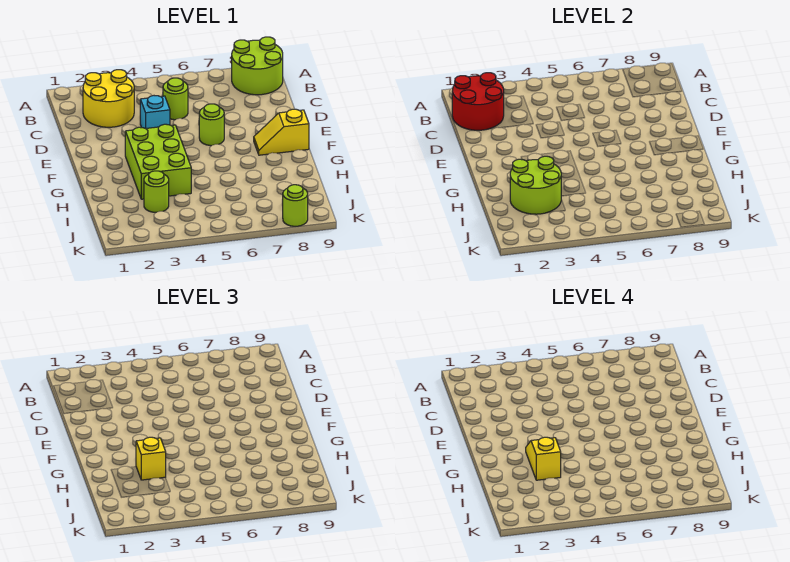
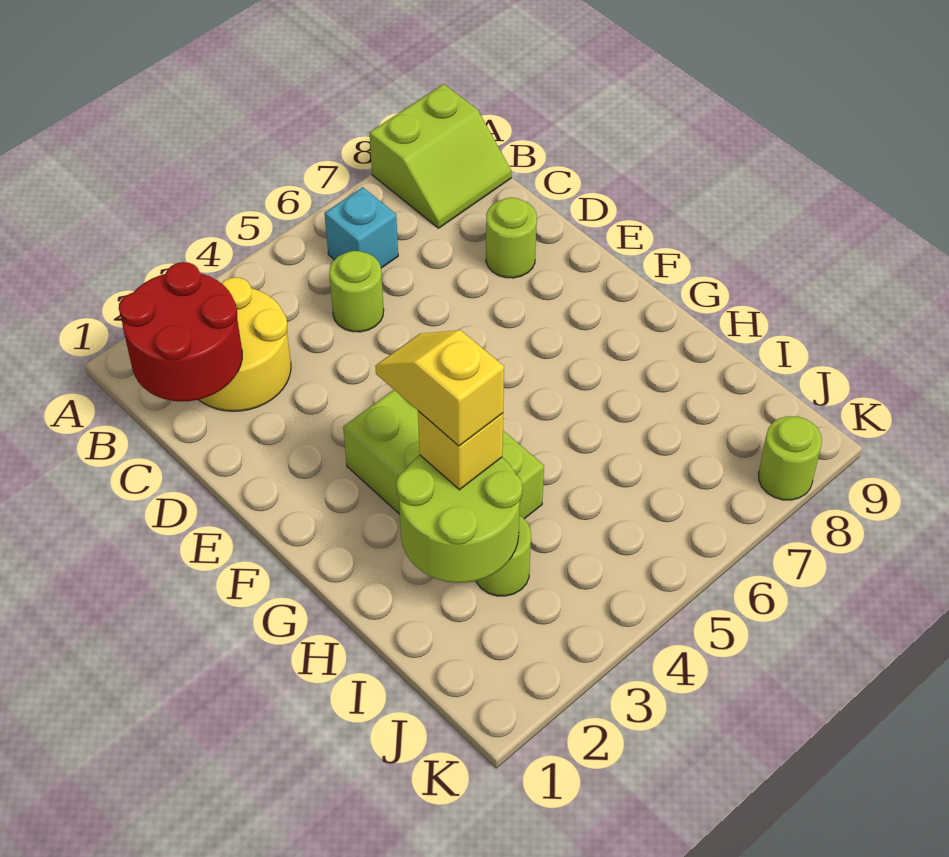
lime 2x2 round brick [232,37,283,95] -> lime 2x2 slope [370,84,511,228]
cyan 1x1 brick [140,96,170,128] -> cyan 1x1 brick moved to [325,187,398,268]
lime 1x1 round brick [199,104,224,146] -> lime 1x1 round brick moved to [486,198,537,278]
yellow 1x2 slope [254,109,309,155] -> none

